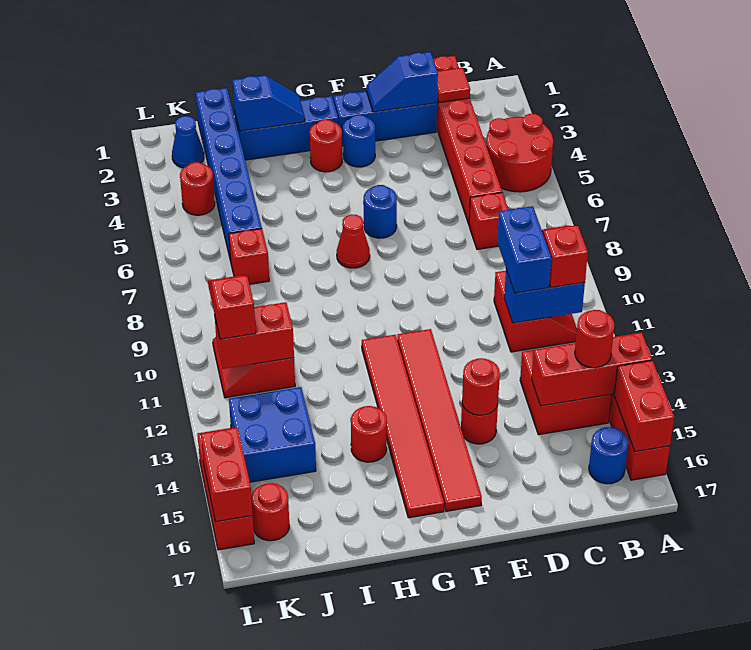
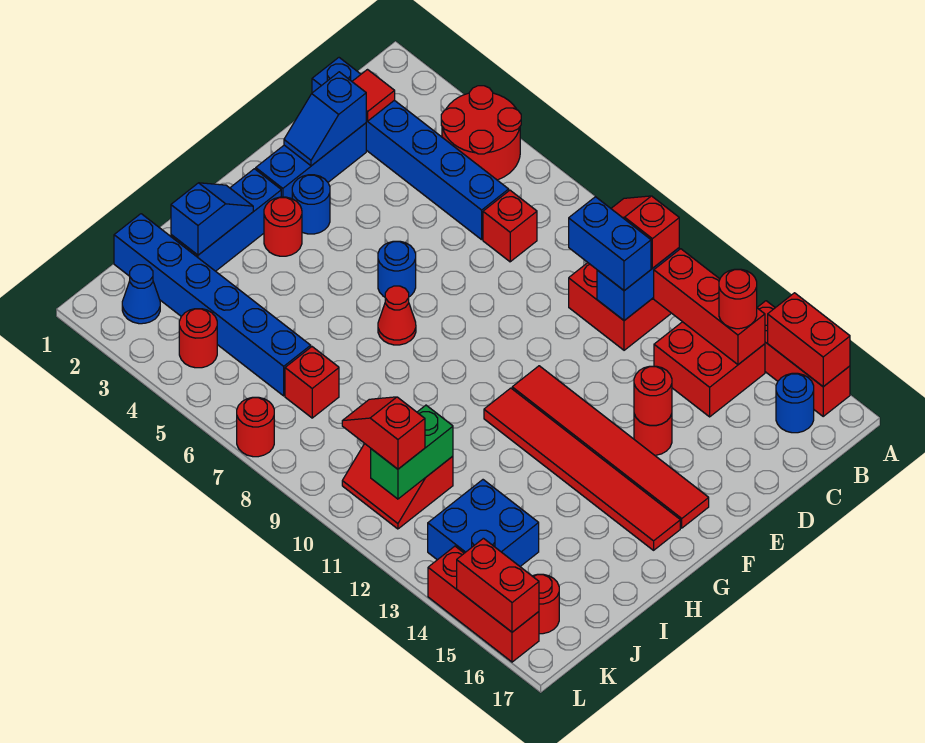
red 1x3 brick [532,332,652,406] -> red 1x3 brick turned to [654,249,765,364]
red 1x6 brick [433,56,502,224] -> blue 1x6 brick [312,58,509,240]
red 1x1 round brick [351,406,387,462] -> red 1x1 round brick moved to [237,397,274,457]
red 1x2 brick [214,302,294,369] -> green 1x2 brick [371,405,453,499]

